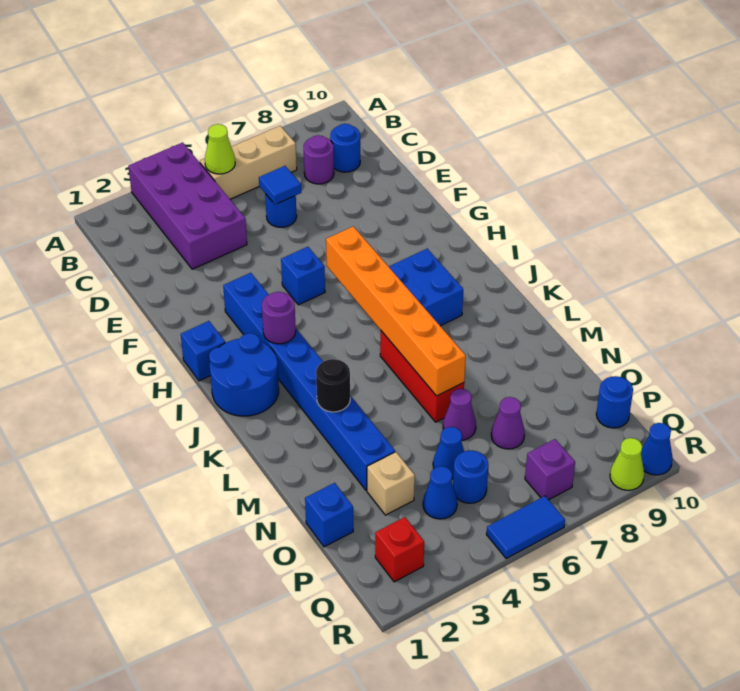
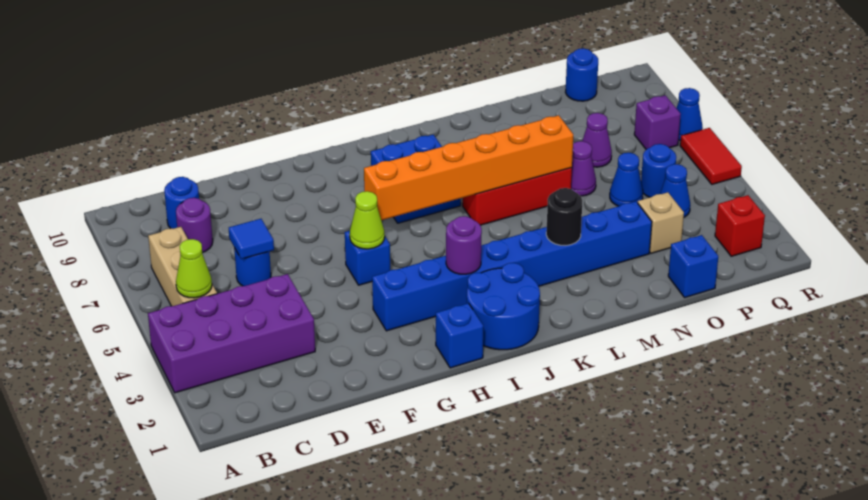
blue 1x2 tile [486,496,565,558] -> red 1x2 tile [680,128,742,184]
lime 1x1 cone [610,438,644,490] -> lime 1x1 cone moved to [350,191,385,249]
blue 1x1 cone [641,423,673,475] -> blue 1x1 cone moved to [676,88,703,141]

